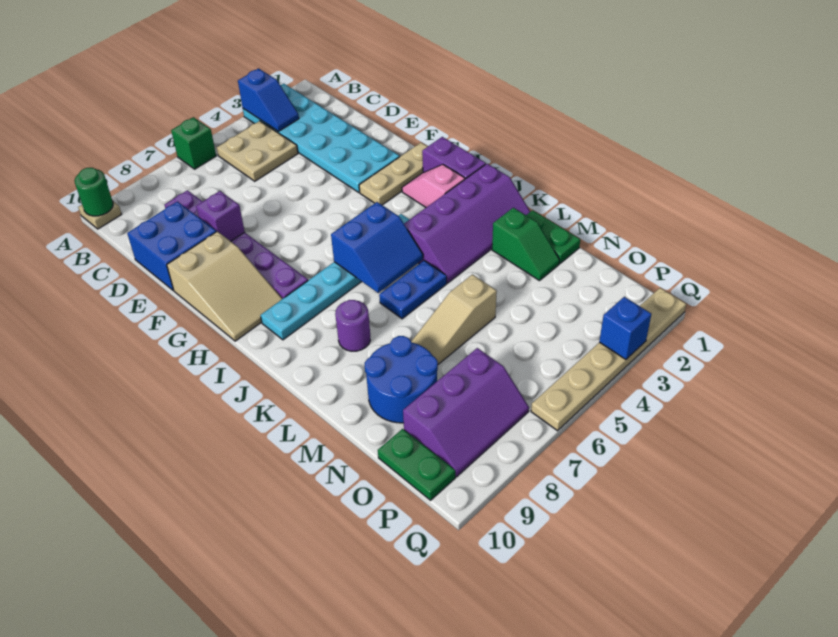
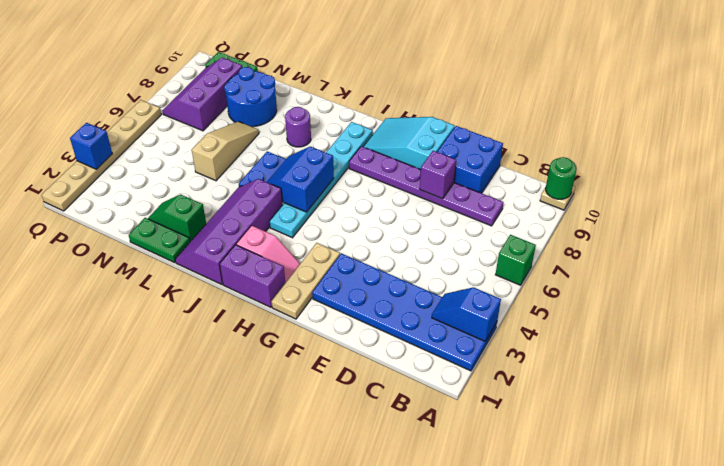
cyan 2x6 plate [243,84,400,193] -> blue 2x6 plate [312,253,497,371]
tan 2x2 plate [217,121,298,181] -> none
tan 2x3 slope [167,231,282,341] -> cyan 2x3 slope [363,117,455,169]

